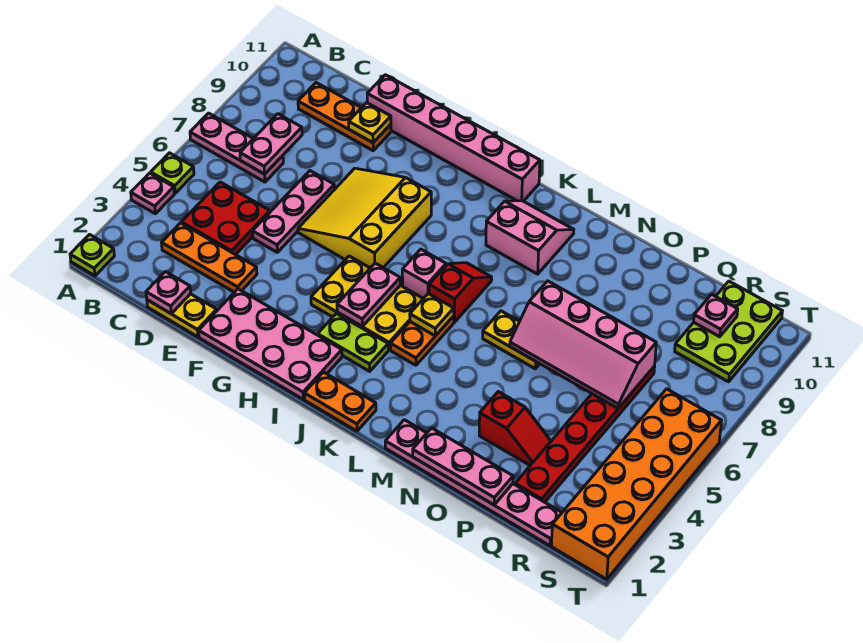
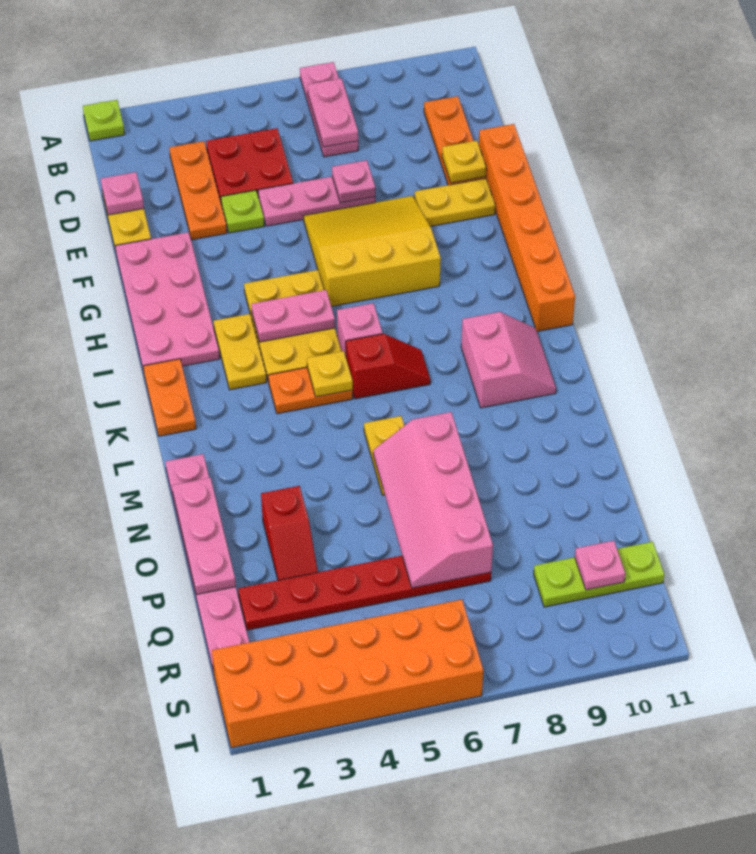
pink 1x1 plate [131,173,174,214] -> pink 1x1 plate moved to [332,160,375,203]
lime 1x1 plate [151,153,194,193] -> lime 1x1 plate moved to [221,190,264,233]
pink 1x2 plate [240,114,302,174] -> pink 1x2 plate turned to [307,78,358,147]
pink 1x6 brick [367,75,540,201] -> orange 1x6 brick [479,124,575,331]
none -> yellow 1x2 plate [414,178,495,226]
lime 1x2 plate [318,313,388,371] -> yellow 1x2 plate [214,314,266,390]
lime 2x3 plate [675,281,782,382] -> lime 1x3 plate [534,542,664,607]

